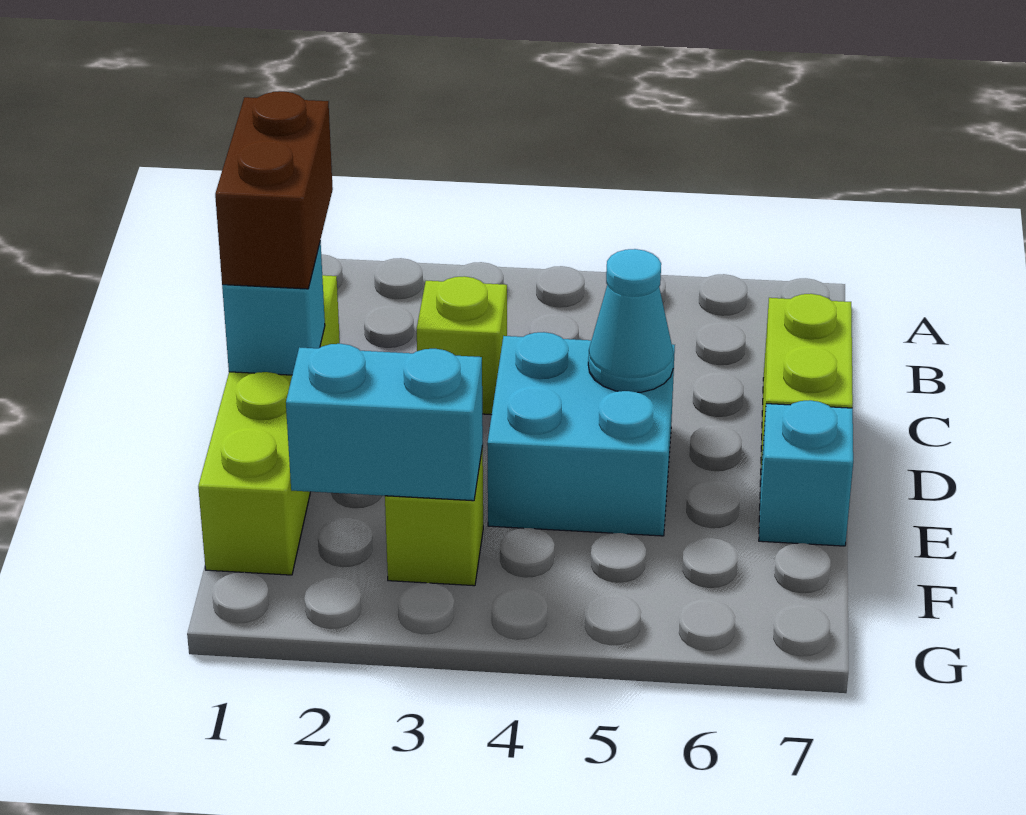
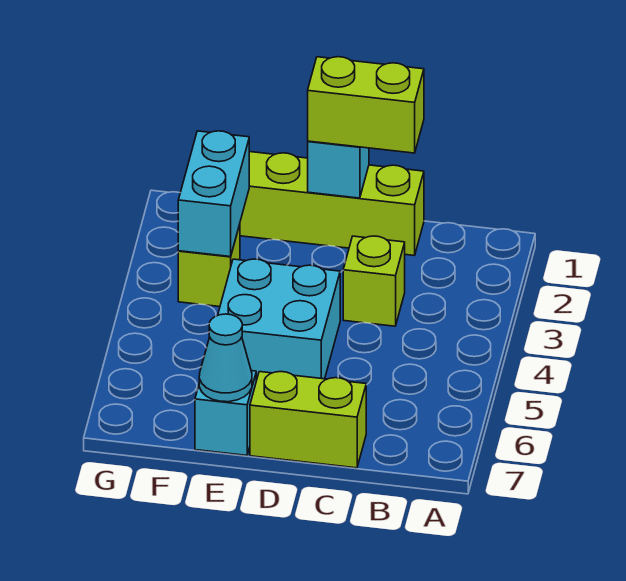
brown 1x2 brick [215,91,333,289] -> lime 1x2 brick [308,57,424,153]
cyan 1x1 cone [588,249,674,392] -> cyan 1x1 cone moved to [199,314,252,402]

